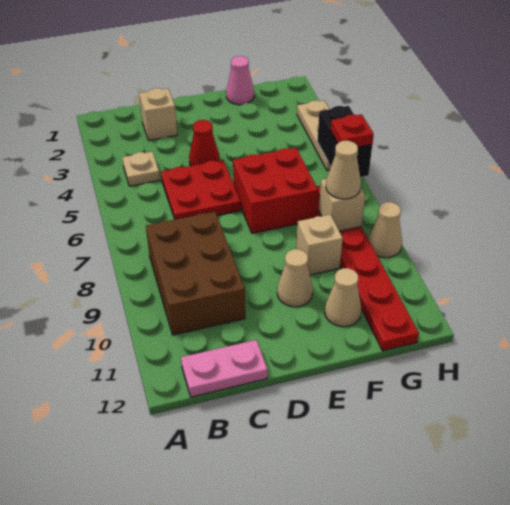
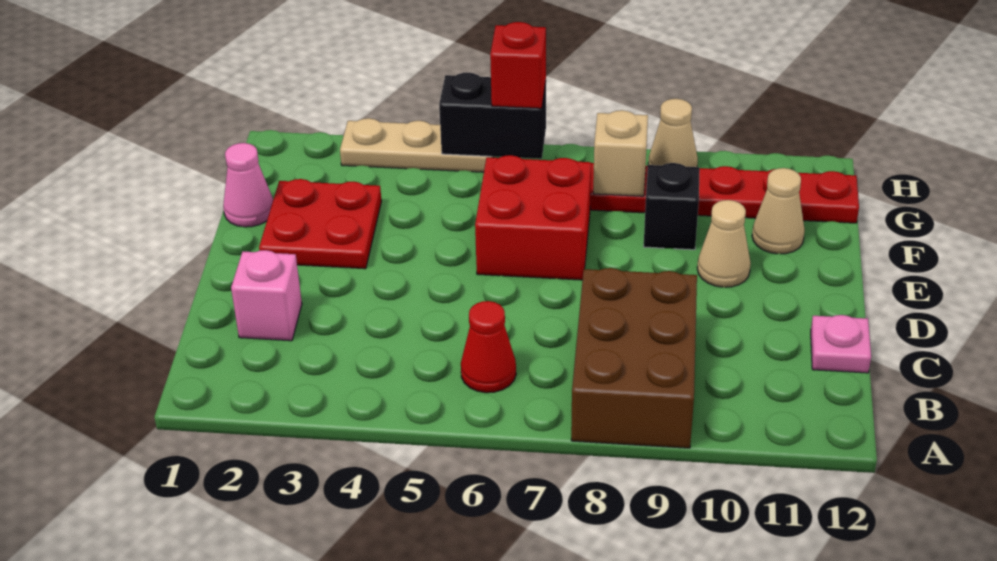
tan 1x1 plate [122,152,160,186] -> none
brown 2x3 brick [146,212,245,335] -> brown 2x3 brick turned to [571,268,697,448]
pink 1x2 plate [181,340,268,397] -> pink 1x1 plate [811,315,871,373]
tan 1x1 brick [139,88,177,140] -> pink 1x1 brick [231,250,302,341]
red 2x2 plate [161,160,241,220] -> red 2x2 plate moved to [259,179,381,269]
red 1x1 cone [189,120,220,166] -> red 1x1 cone moved to [461,301,516,393]
tan 1x1 brick [296,215,343,275] -> black 1x1 brick [644,163,700,250]
tan 1x1 cone [326,141,361,199] -> none
red 1x1 plate [331,114,374,147] -> red 1x1 brick [490,22,546,108]

